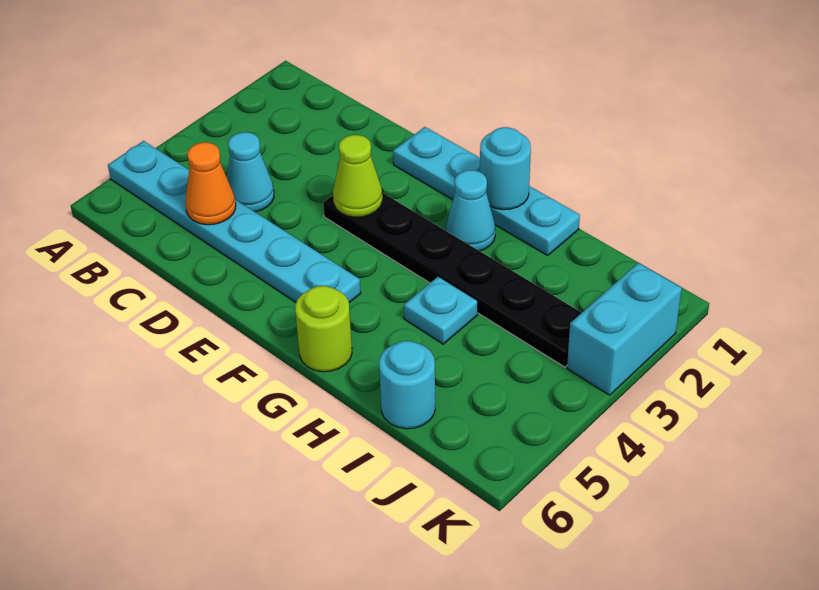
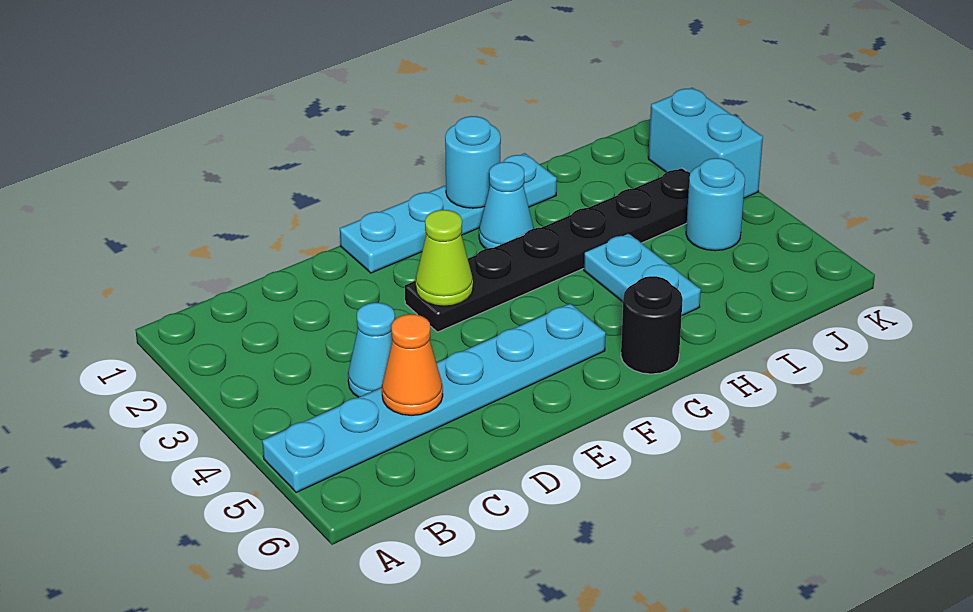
lime 1x1 round brick [295,286,352,372] -> black 1x1 round brick [621,276,683,374]
cyan 1x1 plate [404,276,478,344] -> cyan 1x2 plate [584,233,701,315]
cyan 1x1 round brick [379,341,435,429] -> cyan 1x1 round brick moved to [686,158,745,251]

